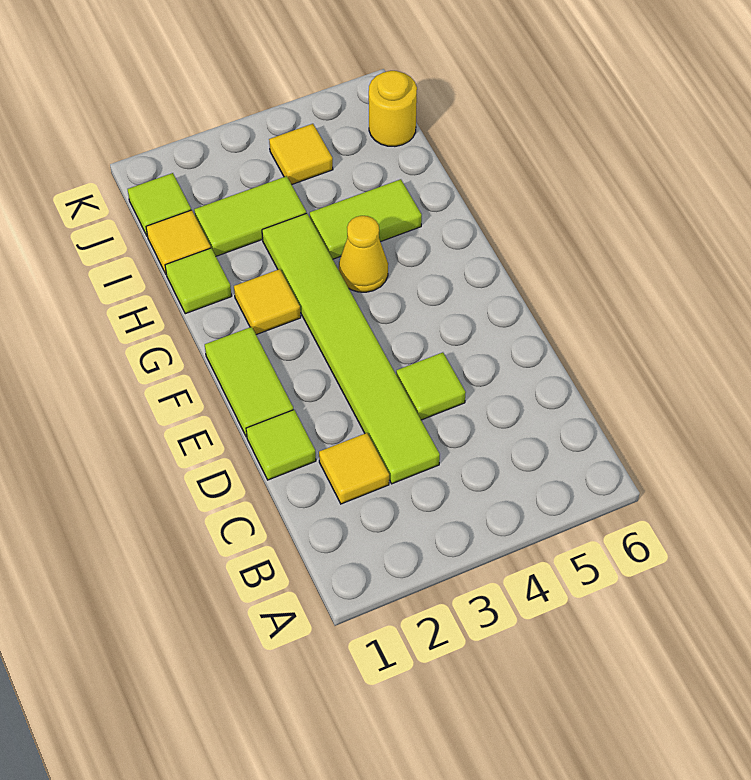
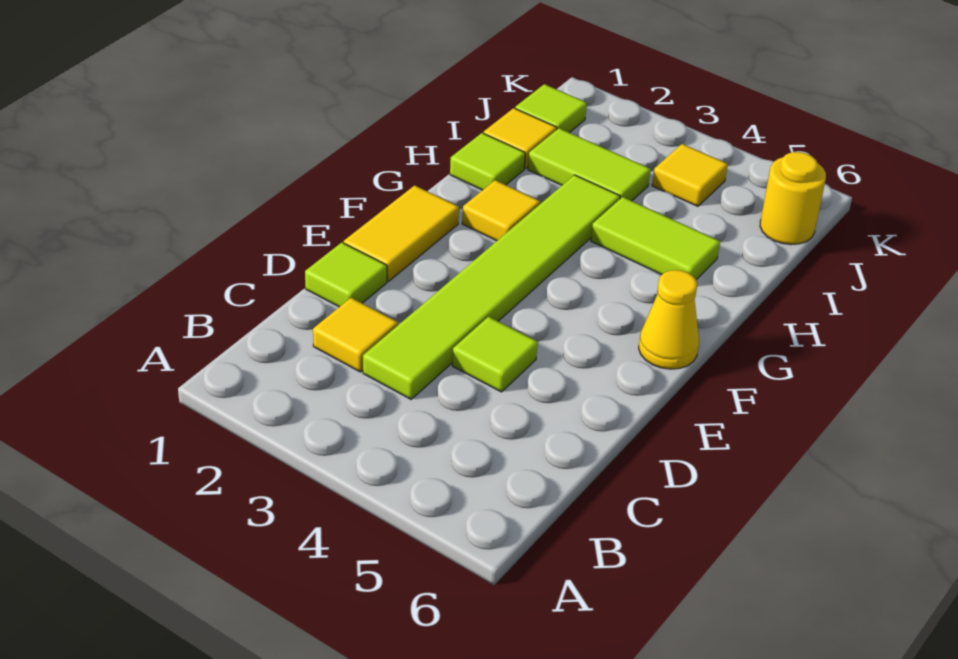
lime 1x2 tile [205,327,293,437] -> yellow 1x2 tile [344,185,459,281]
yellow 1x1 cone [339,216,388,292] -> yellow 1x1 cone moved to [639,270,699,369]

